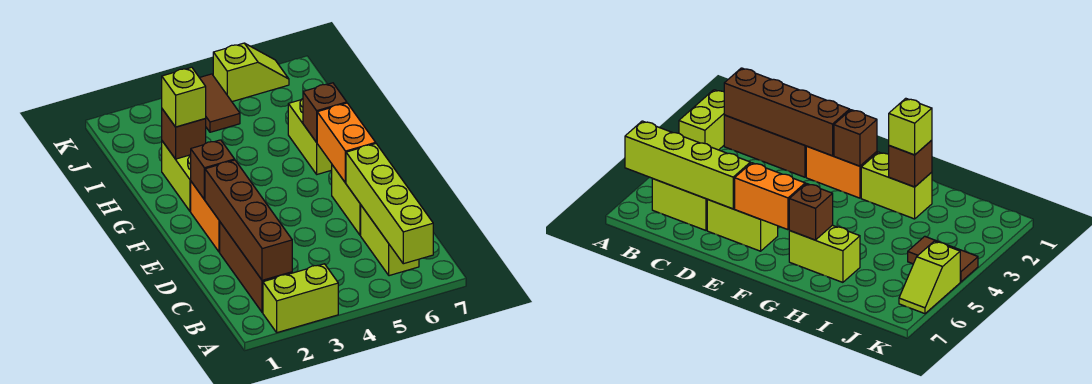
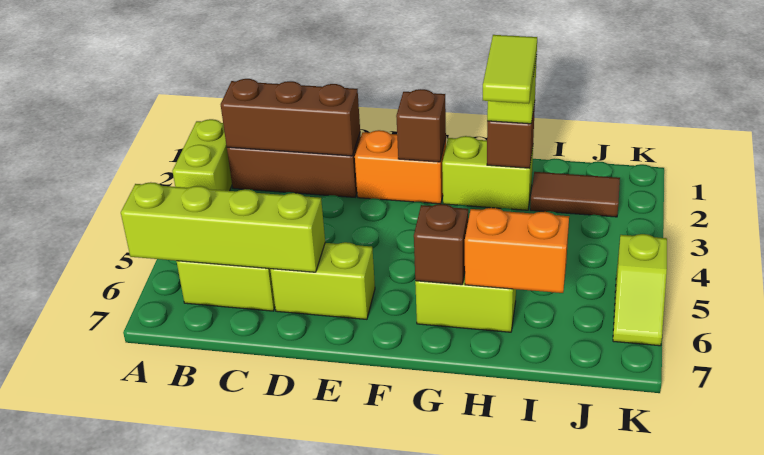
brown 1x4 brick [205,160,292,280] -> brown 1x3 brick [221,79,360,156]
orange 1x2 brick [317,103,376,183] -> orange 1x2 brick moved to [465,208,569,293]
none -> lime 1x2 tile [483,35,537,104]
brown 1x2 tile [200,74,240,132] -> brown 1x2 tile moved to [530,172,620,217]

